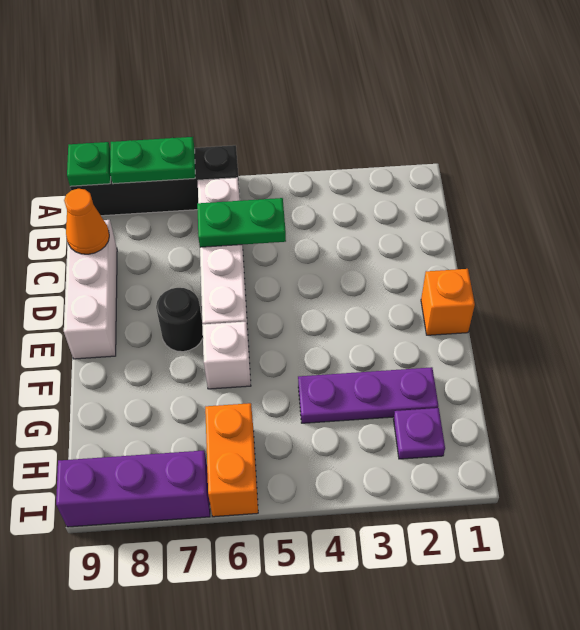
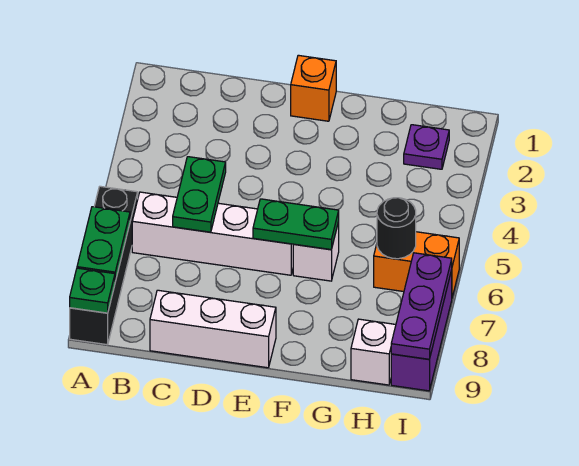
orange 1x1 cone [64,189,109,254] -> none
none -> green 1x2 plate [253,199,339,250]
black 1x1 round brick [156,288,203,352] -> black 1x1 round brick moved to [377,198,416,259]
purple 1x3 plate [298,367,438,423] -> purple 1x3 plate moved to [391,253,452,359]
none -> white 1x1 brick [351,319,396,385]

